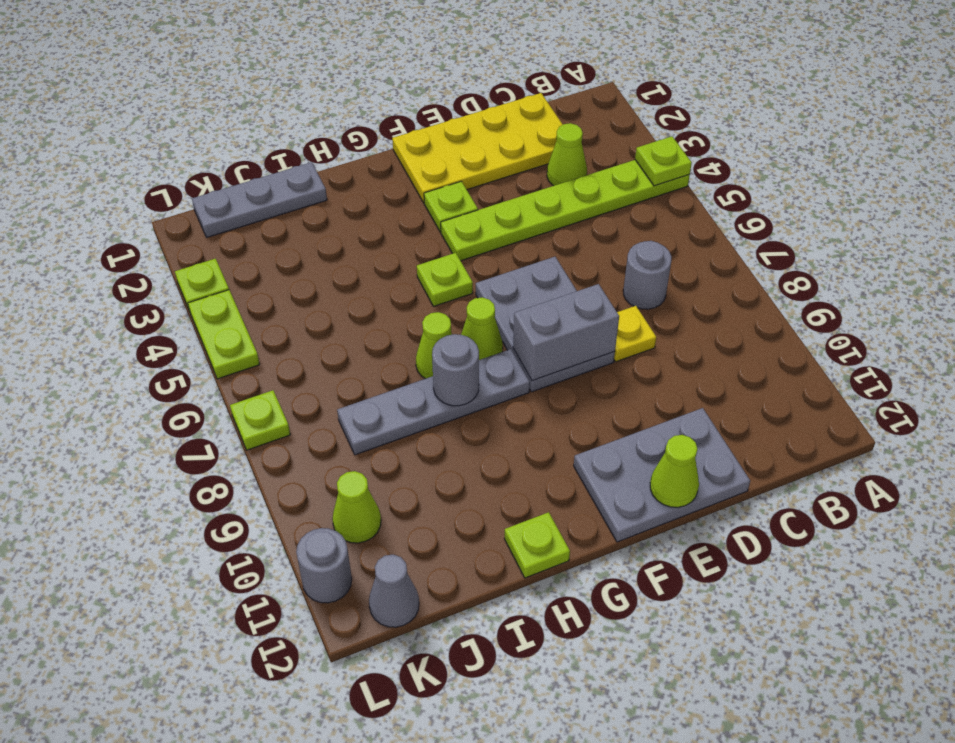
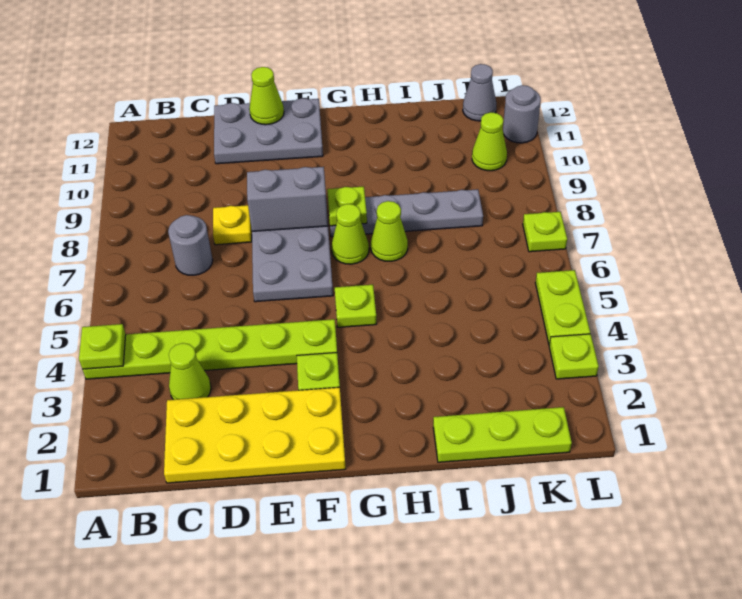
grey 1x1 round brick [432,334,479,406] -> none
lime 1x1 plate [504,512,570,578] -> lime 1x1 plate moved to [327,186,367,226]
grey 1x3 plate [192,162,327,237] -> lime 1x3 plate [433,407,572,462]

